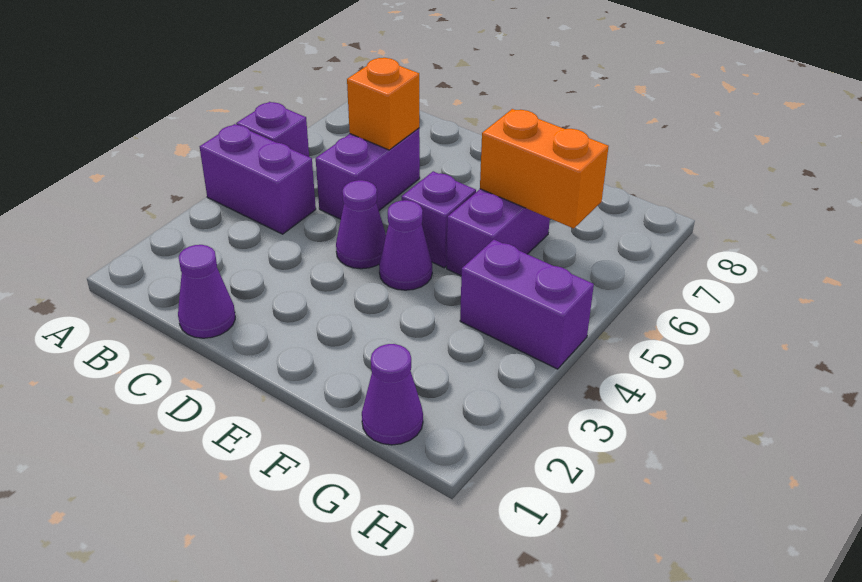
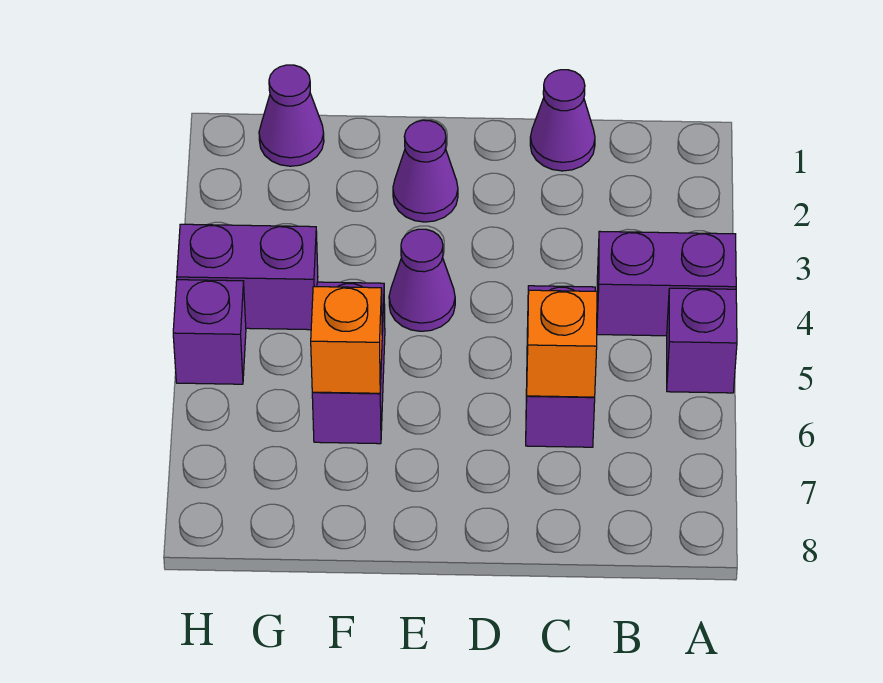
purple 1x1 cone [336,180,386,269] -> purple 1x1 cone moved to [393,120,458,222]
purple 1x1 brick [402,171,476,268] -> purple 1x1 brick moved to [173,280,246,384]
orange 1x2 brick [480,109,609,228] -> orange 1x1 brick [311,287,382,393]

